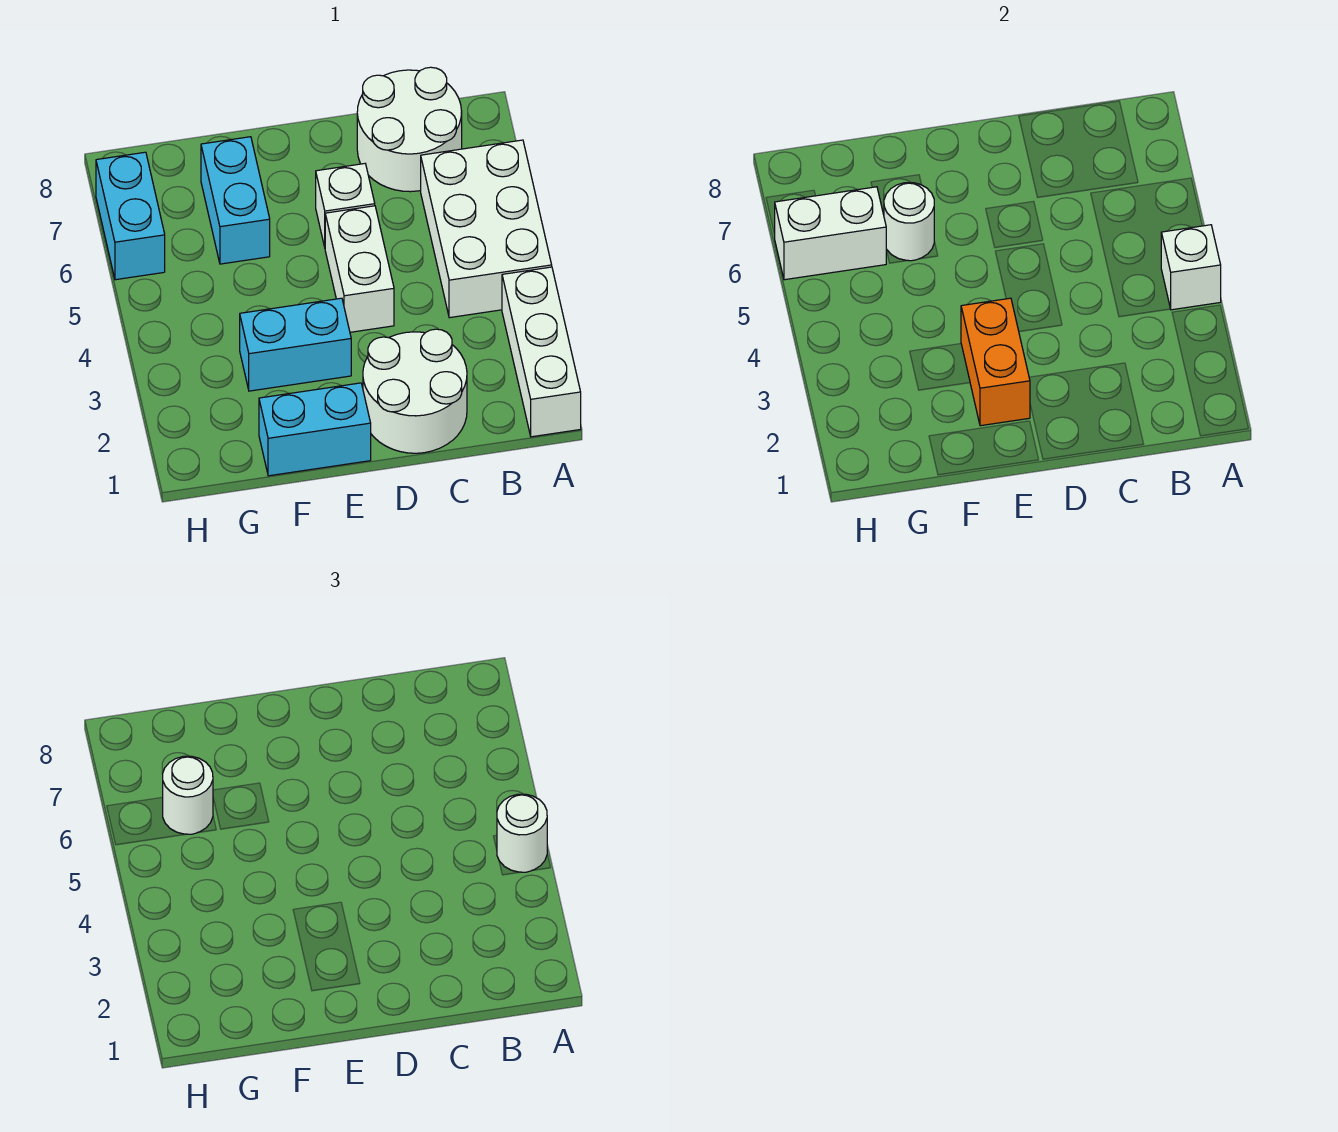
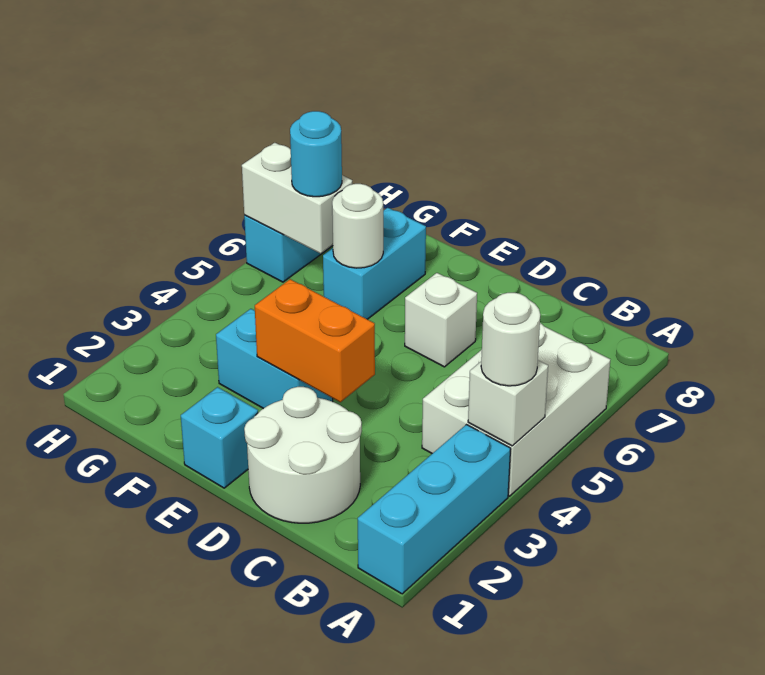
white 1x3 brick [502,267,581,437] -> cyan 1x3 brick [358,425,511,594]
white 2x2 round brick [357,67,462,192] -> none
white 1x2 brick [325,206,394,332] -> none
cyan 1x2 brick [259,383,371,476] -> cyan 1x1 brick [181,387,258,488]
orange 1x2 brick [961,298,1030,426] -> orange 1x2 brick turned to [255,279,375,402]
white 1x1 round brick [163,756,213,834] -> cyan 1x1 round brick [290,111,342,197]

